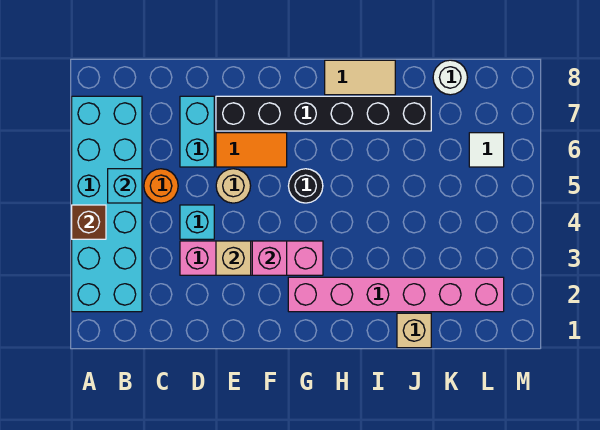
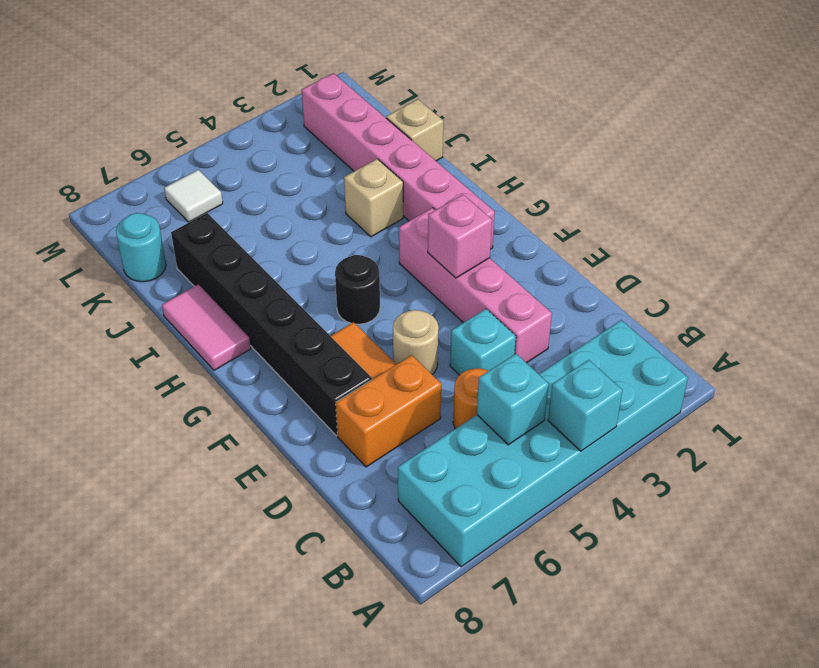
brown 1x1 brick [72,205,106,239] -> cyan 1x1 brick [548,360,623,451]
cyan 1x2 brick [180,96,214,167] -> orange 1x2 brick [336,355,441,467]
tan 1x1 brick [216,241,251,275] -> tan 1x1 brick moved to [344,159,403,237]
tan 1x2 tile [325,60,395,95] -> pink 1x2 tile [162,284,251,370]
white 1x1 round brick [433,60,467,95] -> cyan 1x1 round brick [116,213,166,282]

